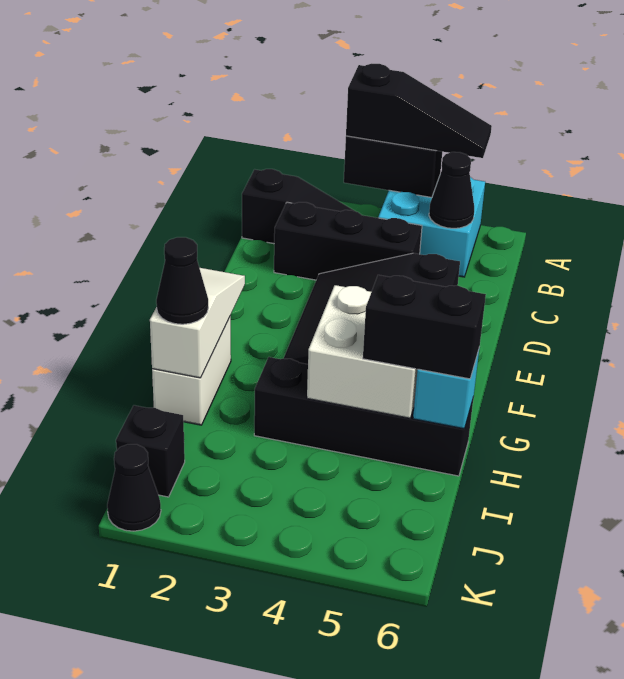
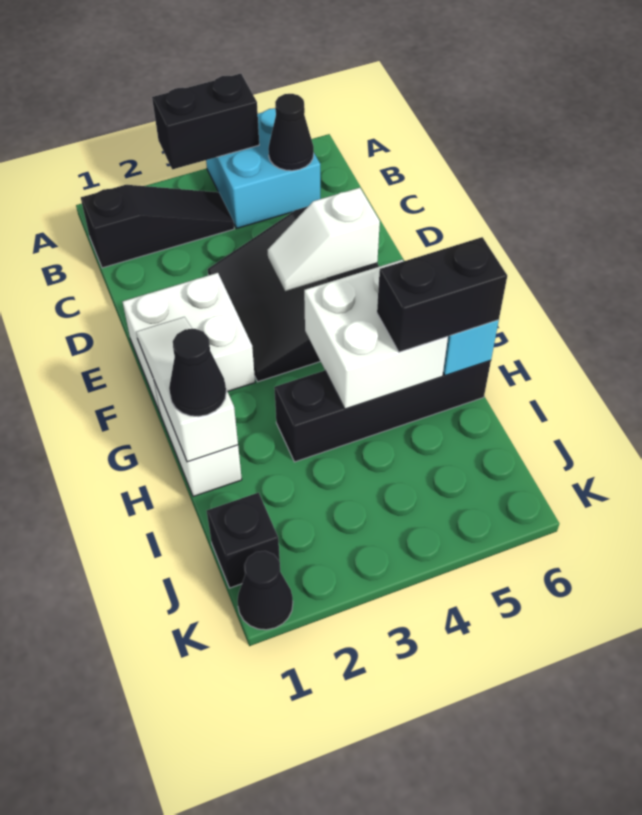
black 1x3 slope [346,64,492,158] -> none
black 1x3 brick [274,202,422,280] -> none
none -> white 2x2 brick [123,273,255,412]
none -> white 1x2 slope [268,188,380,291]

